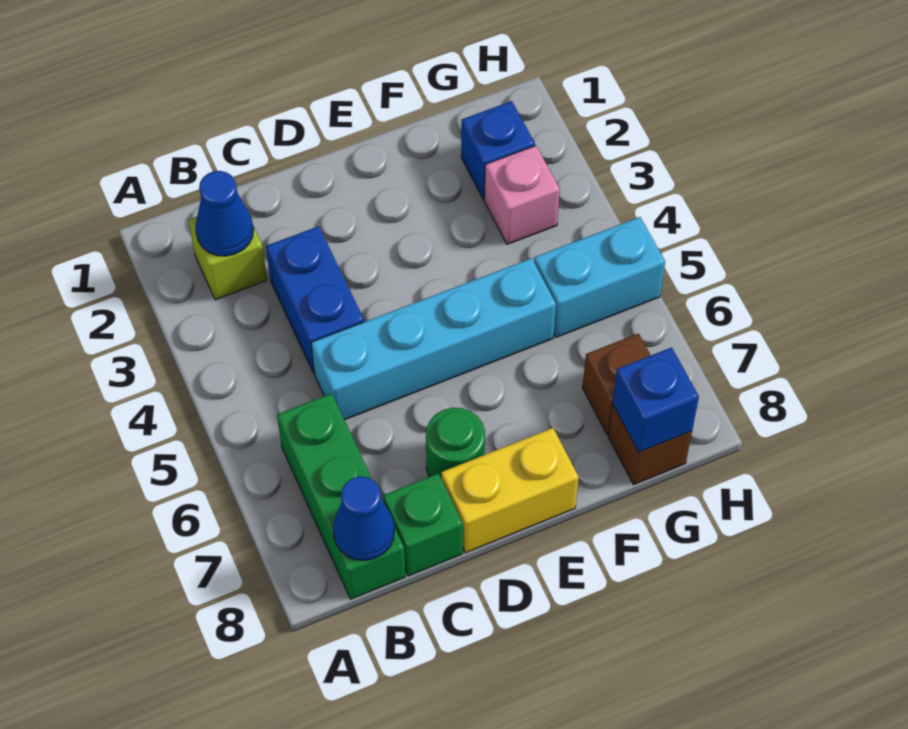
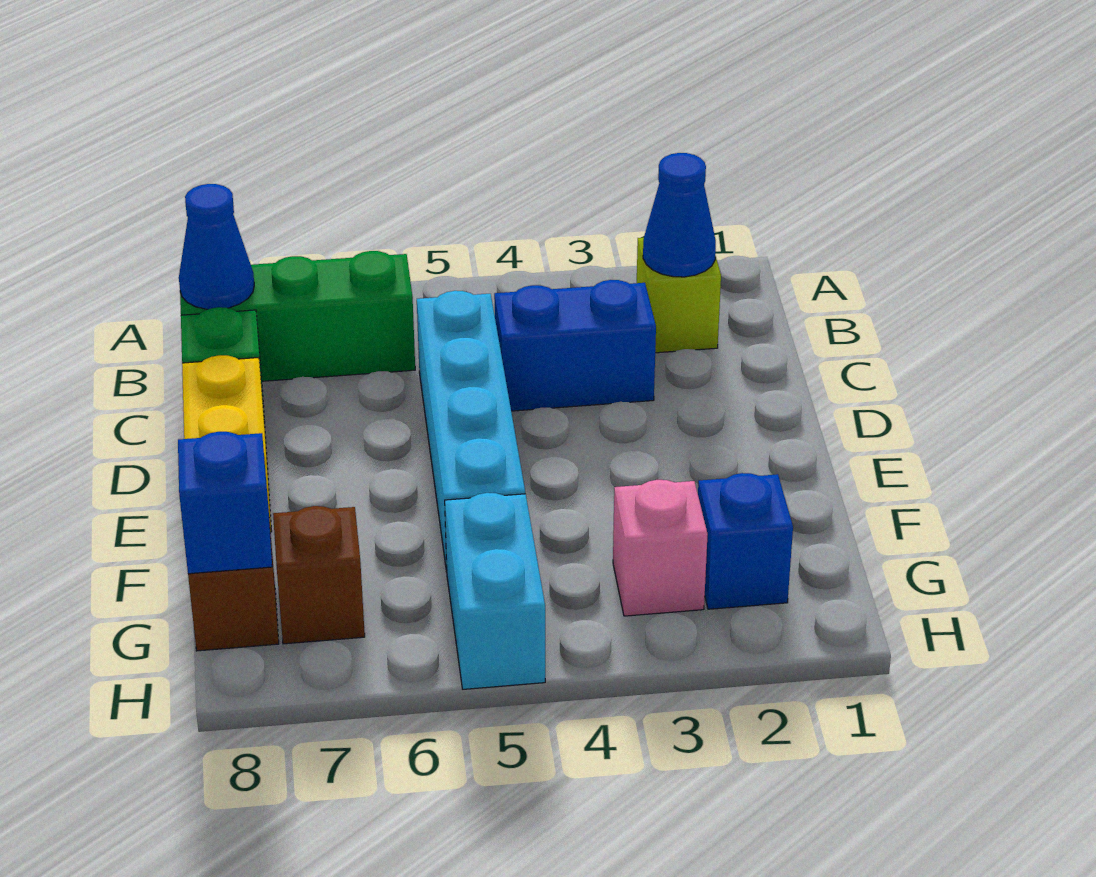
green 1x1 round brick [426,408,485,477] -> none

